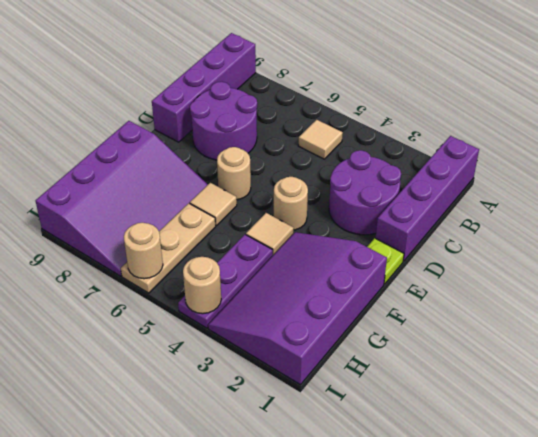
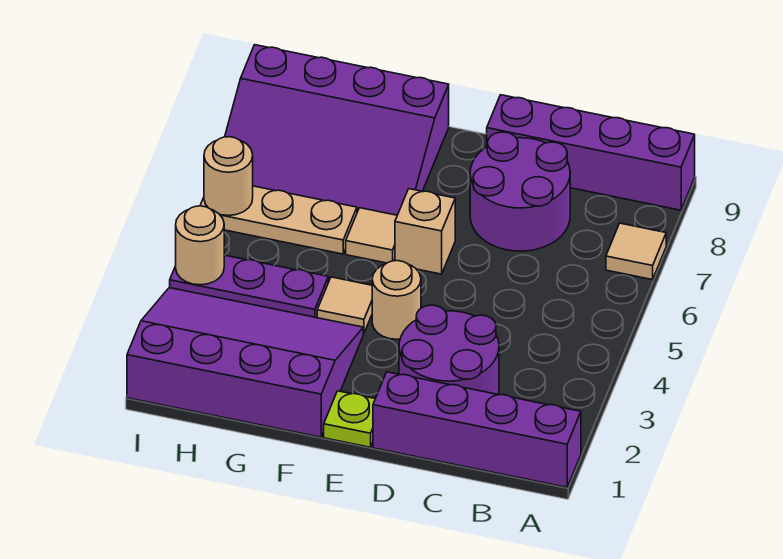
tan 1x1 tile [299,120,343,159] -> tan 1x1 tile moved to [606,223,666,280]
tan 1x1 round brick [217,147,251,200] -> tan 1x1 brick [395,189,455,274]

